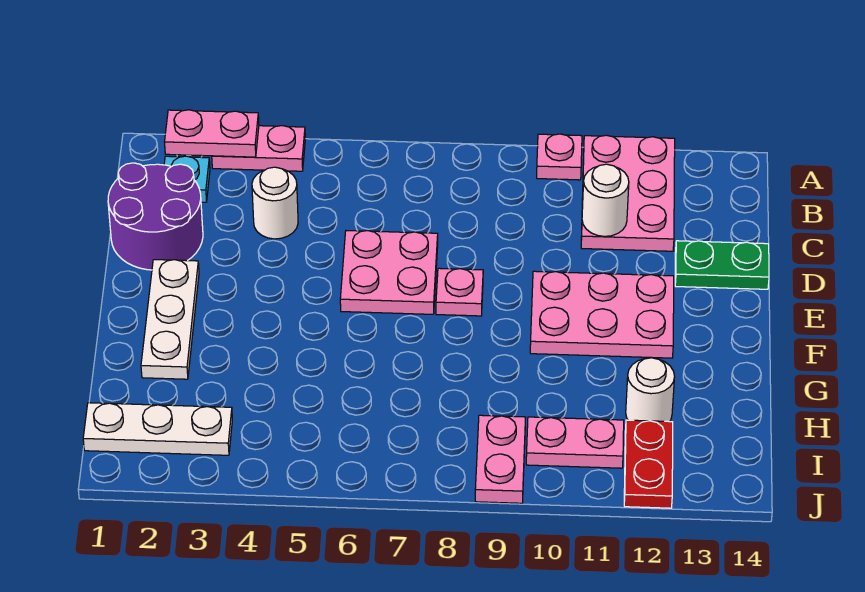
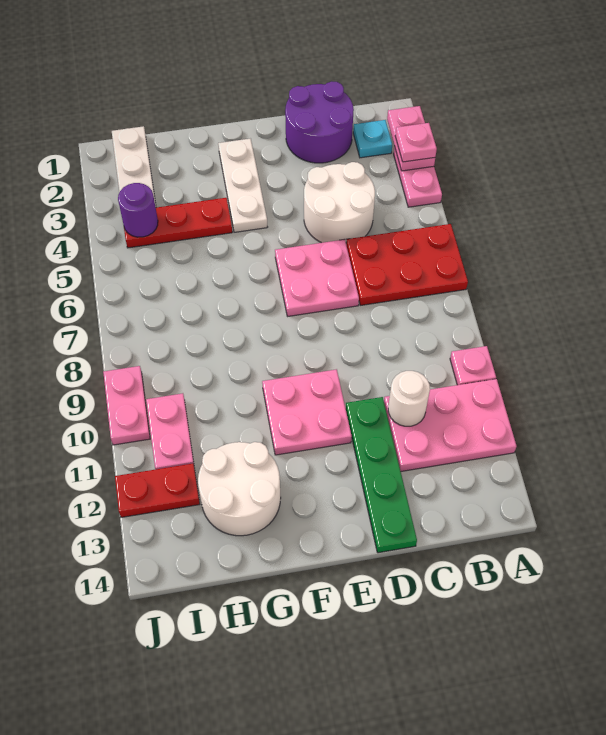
none -> red 2x3 plate [346,224,468,305]
white 1x1 round brick [252,167,298,239] -> white 2x2 round brick [304,162,375,243]
green 1x2 plate [675,241,769,289] -> green 1x4 plate [346,397,417,553]
white 1x3 plate [141,260,199,379] -> white 1x3 plate turned to [218,139,267,232]
pink 1x1 plate [436,268,483,316] -> pink 1x1 plate moved to [395,123,437,162]
pink 2x3 plate [530,271,674,358] -> pink 2x2 plate [262,369,352,455]
none -> red 1x3 plate [124,198,232,248]
white 1x1 round brick [626,358,675,422] -> white 2x2 round brick [198,442,281,536]
none -> purple 1x1 round brick [118,183,158,237]
pink 1x2 plate [475,415,526,503] -> pink 1x2 plate turned to [103,366,150,445]

